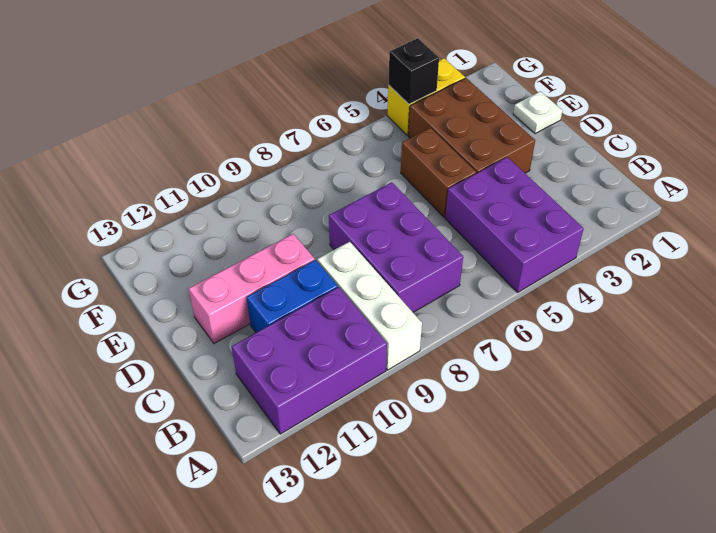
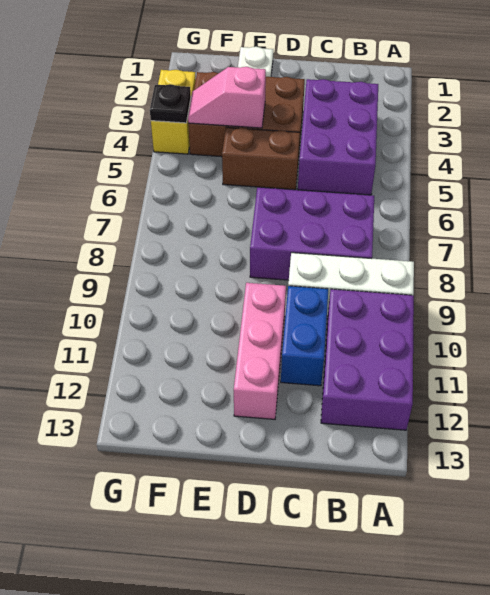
purple 2x3 brick [445,157,584,292] -> purple 2x3 brick turned to [298,79,378,195]
none -> pink 1x2 slope [188,67,266,128]
black 1x1 brick [388,38,439,104] -> black 1x1 plate [150,84,191,123]

